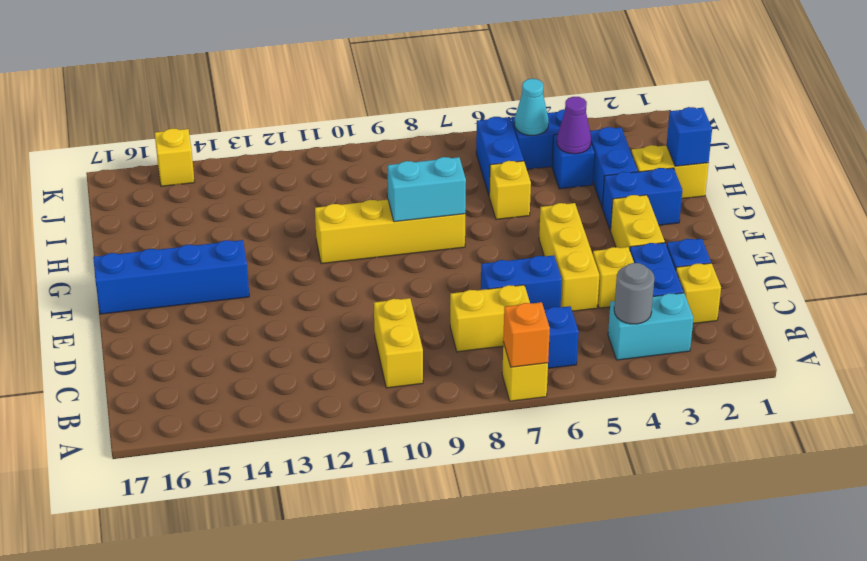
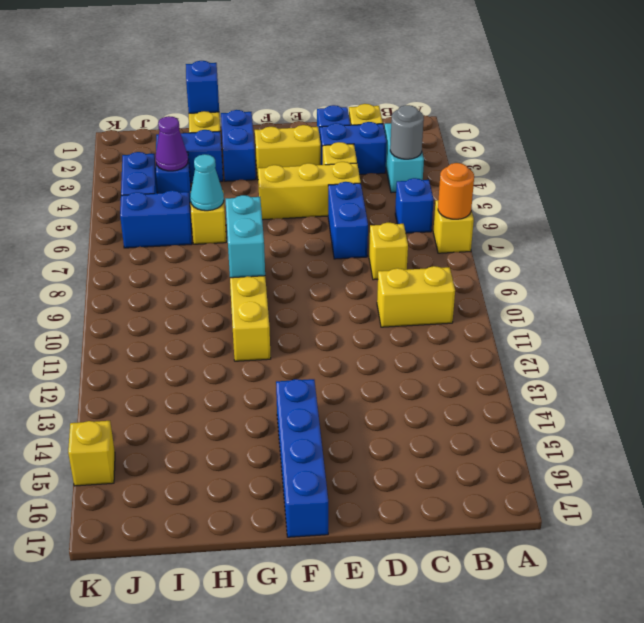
orange 1x1 brick [503,302,550,367] -> orange 1x1 round brick [438,163,474,219]
yellow 1x2 brick [450,285,530,352] -> yellow 1x1 brick [369,222,408,280]
cyan 1x1 cone [515,79,549,135] -> cyan 1x1 cone moved to [190,154,224,211]

